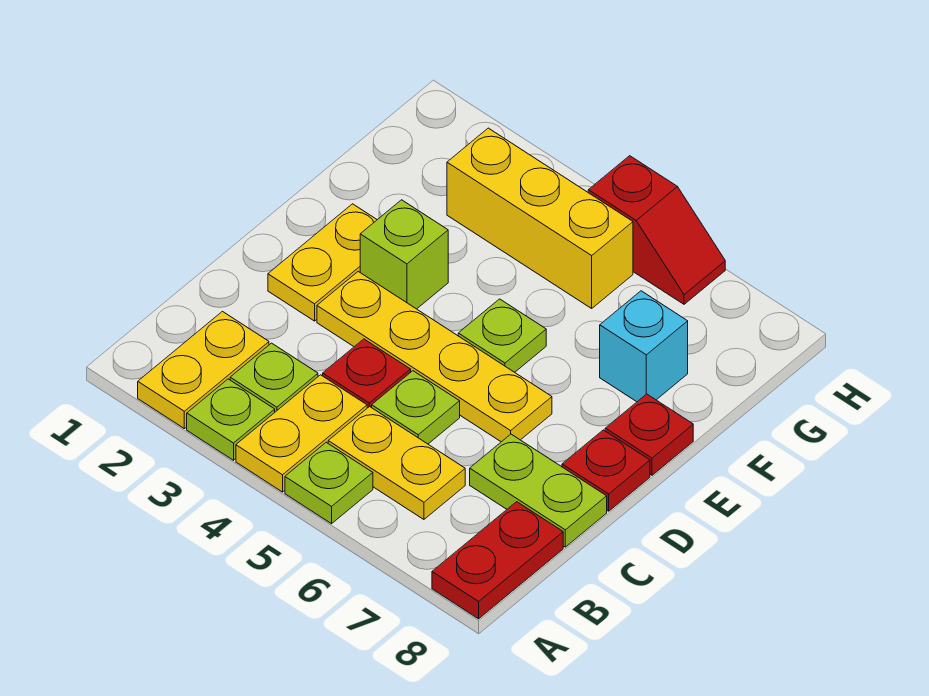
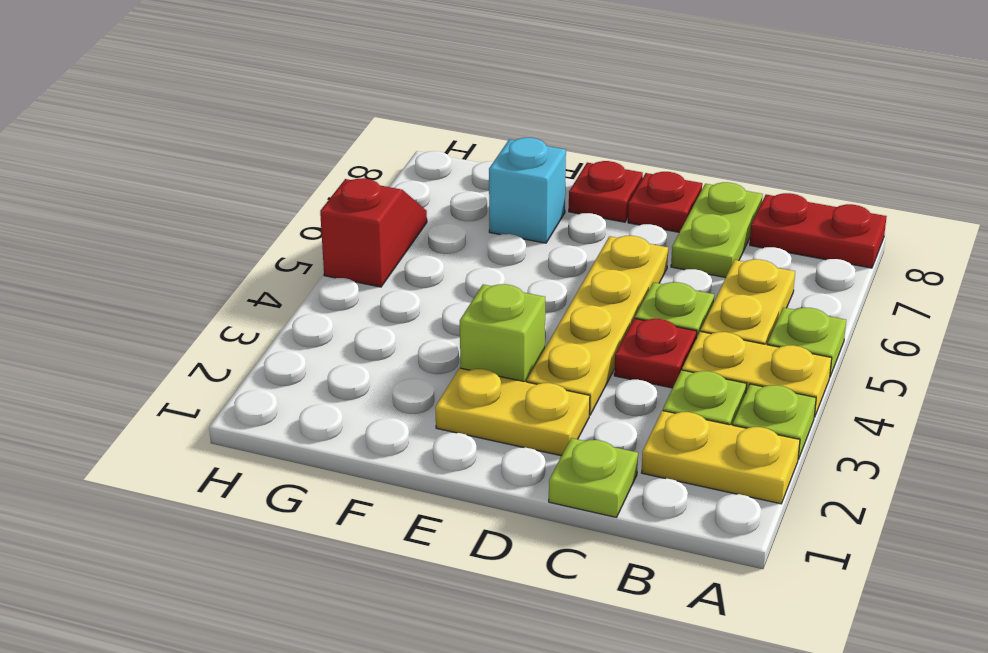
lime 1x1 plate [458,299,546,372] -> lime 1x1 plate moved to [549,438,638,517]
yellow 1x3 brick [447,128,633,308] -> none

